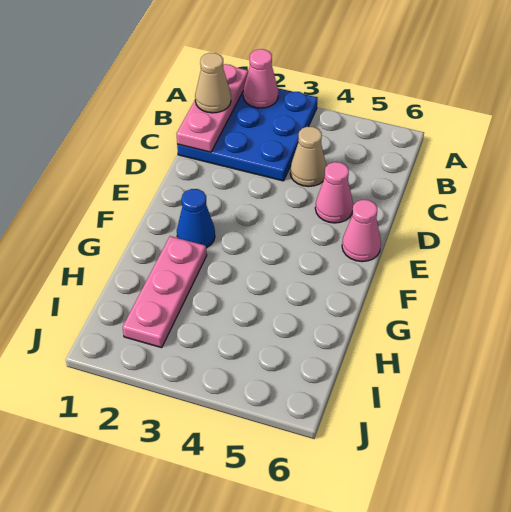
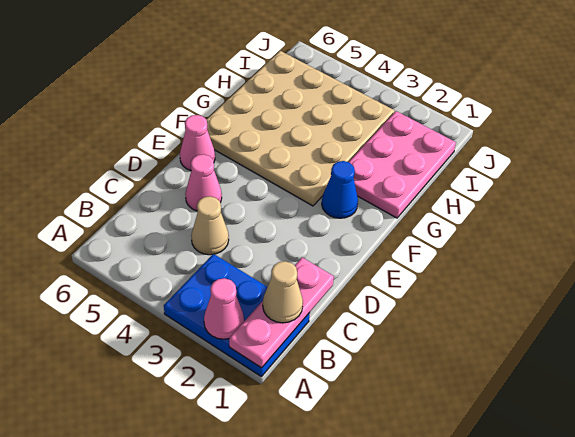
blue 3x3 plate [177,88,318,181] -> blue 2x3 plate [164,254,310,376]
none -> tan 4x4 plate [206,51,394,206]
pink 1x3 plate [123,236,207,348] -> pink 2x3 plate [349,111,456,218]

